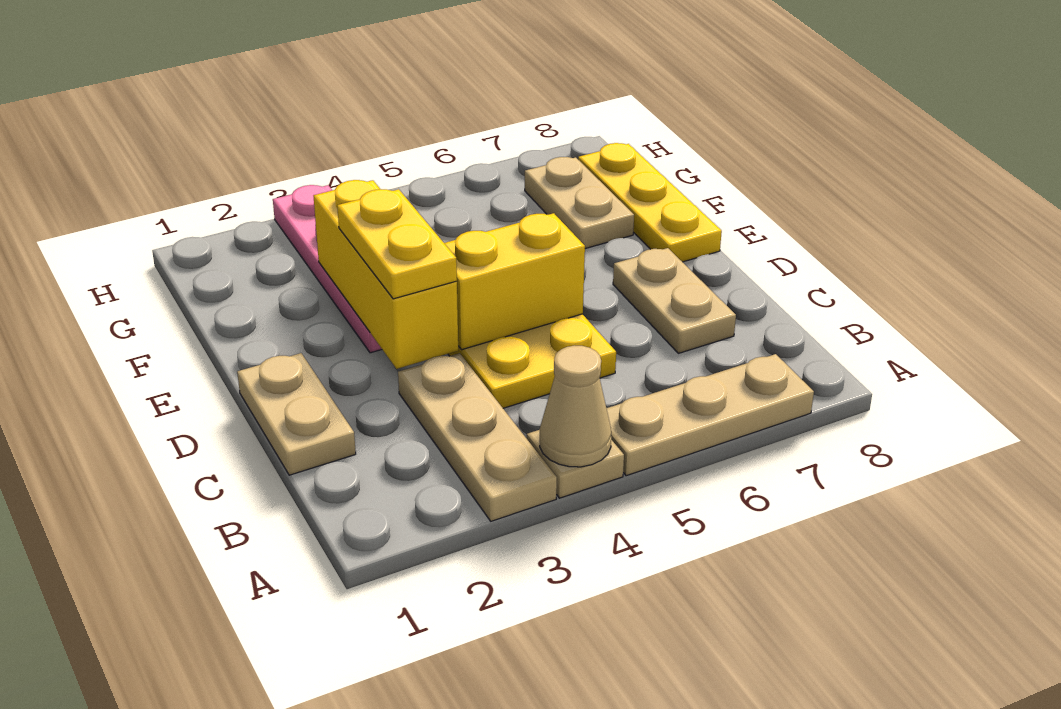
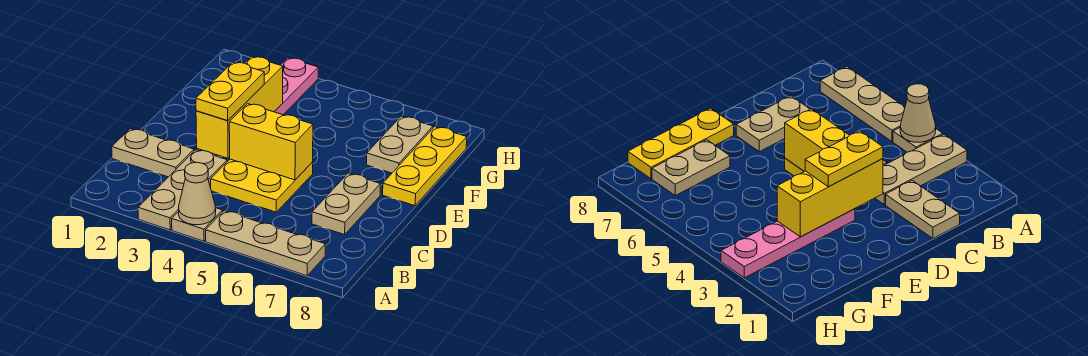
tan 1x2 plate [237,353,356,475] -> tan 1x2 plate turned to [112,129,194,177]

